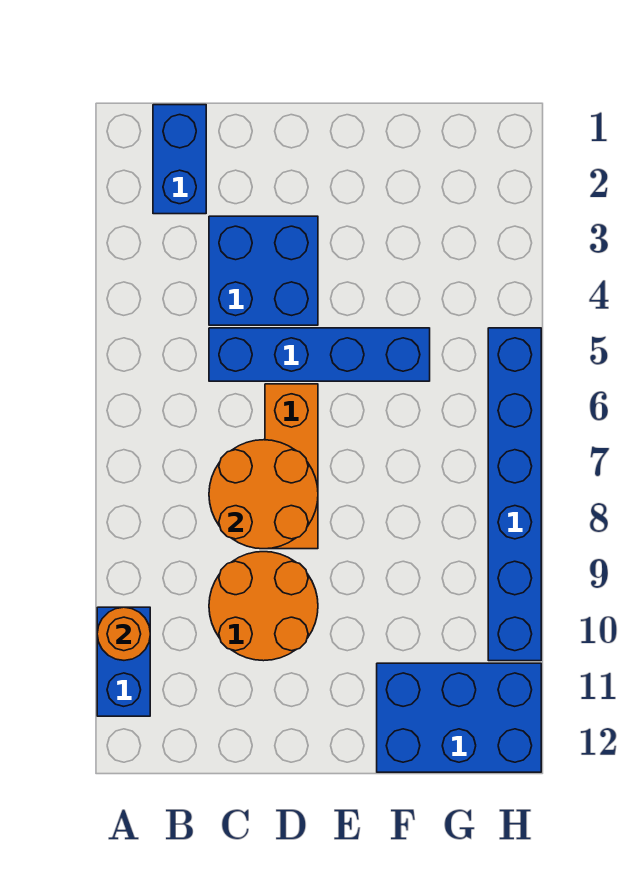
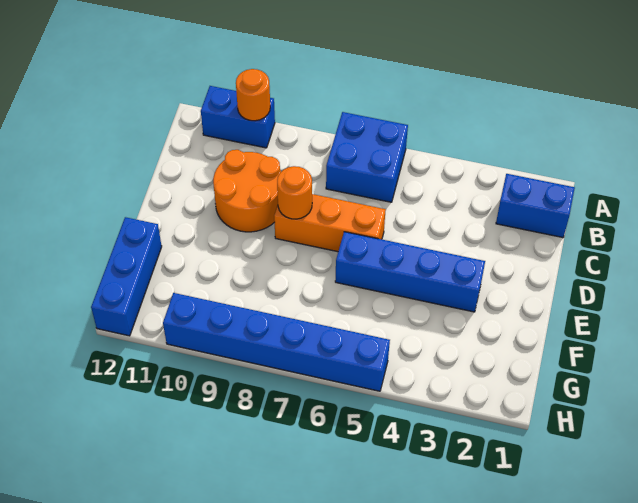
blue 2x2 brick [209,216,318,325] -> blue 2x2 brick moved to [326,112,408,202]
blue 1x4 brick [209,328,430,381] -> blue 1x4 brick turned to [335,232,485,312]
orange 2x2 round brick [209,440,318,549] -> orange 1x1 round brick [277,166,312,219]
blue 2x3 brick [377,663,541,772] -> blue 1x3 brick [91,217,162,336]

